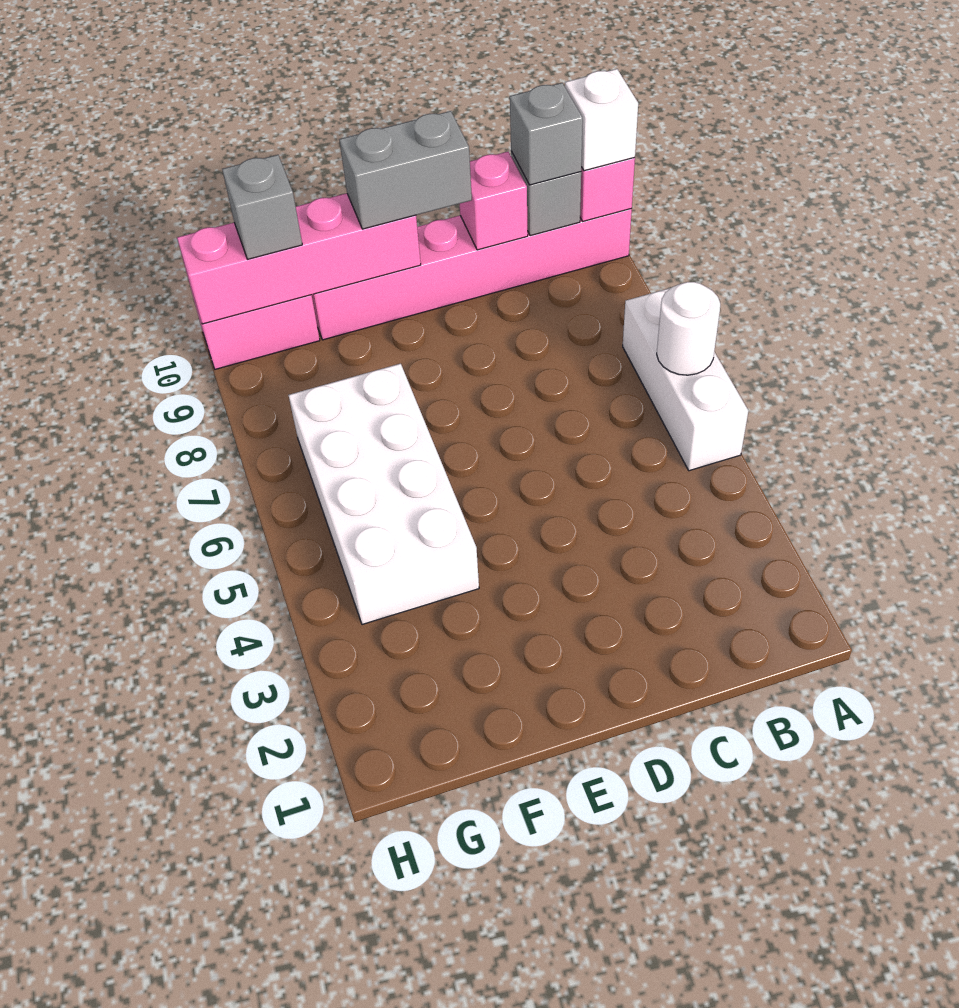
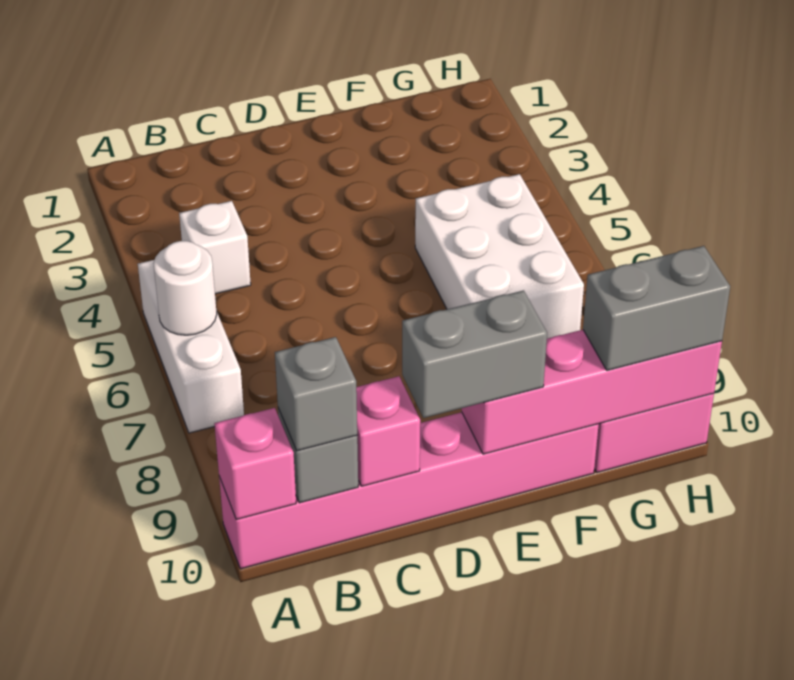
white 1x1 brick [565,69,638,171] -> white 1x1 brick moved to [179,201,251,294]
white 2x4 brick [288,364,479,625] -> white 2x3 brick [415,174,584,339]
grey 1x1 brick [222,155,302,259] -> grey 1x2 brick [583,246,730,370]

